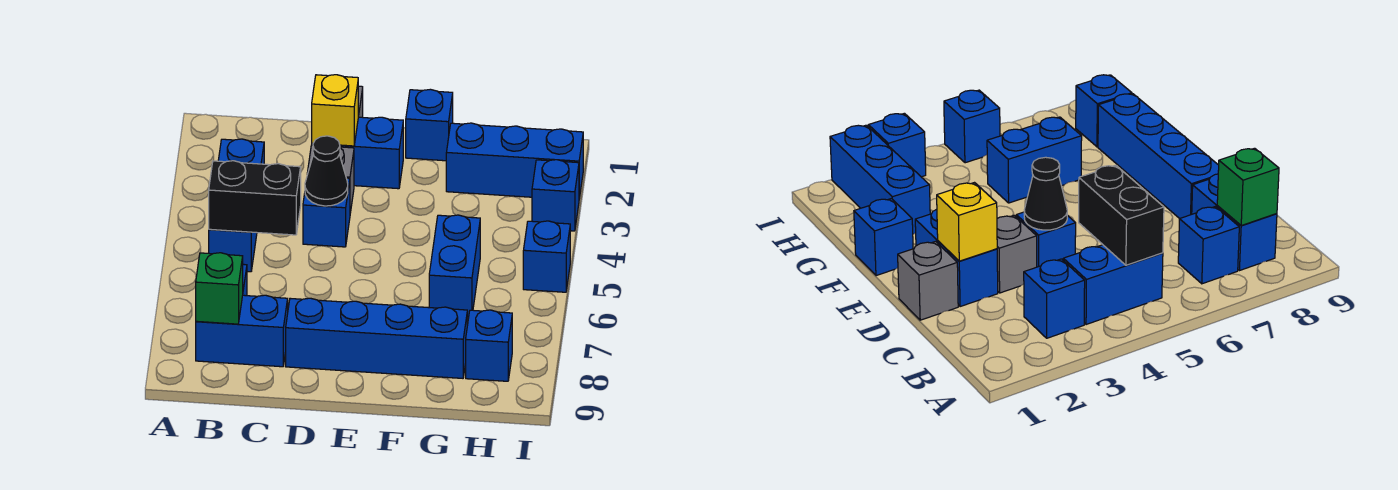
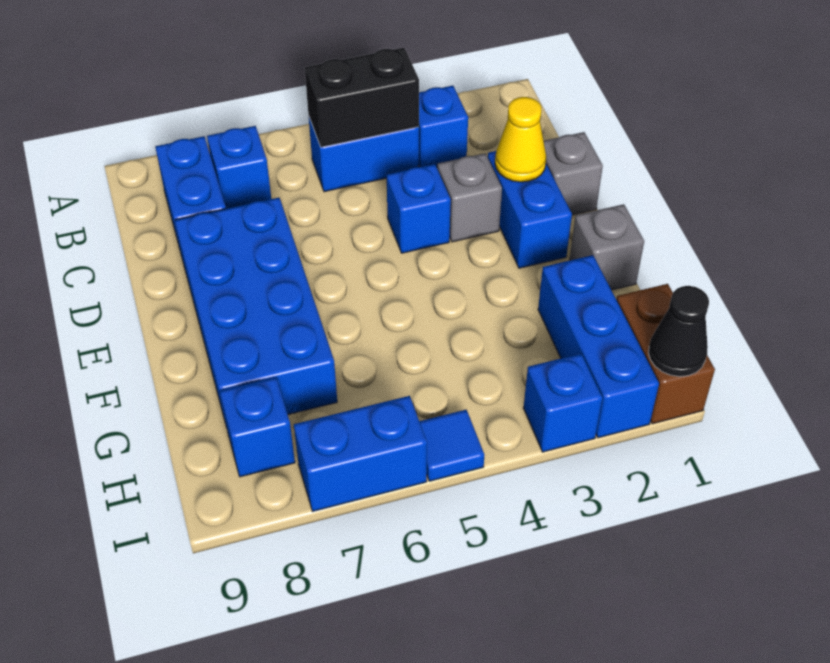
black 1x2 brick [209,161,301,235] -> black 1x2 brick turned to [305,48,419,147]
green 1x1 brick [196,253,243,324] -> none
yellow 1x1 brick [312,75,358,146] -> yellow 1x1 cone [495,97,546,182]
black 1x1 cone [305,136,348,206] -> black 1x1 cone moved to [649,286,709,377]
blue 1x4 brick [286,298,467,378] -> blue 2x4 brick [175,198,337,427]
blue 1x1 brick [406,89,453,161] -> grey 1x1 brick [570,204,644,290]
blue 1x2 brick [429,215,480,317] -> blue 1x2 brick moved to [294,396,427,511]
none -> brown 1x2 brick [616,284,715,424]
blue 1x1 brick [523,221,570,292] -> blue 1x1 tile [419,410,484,481]

